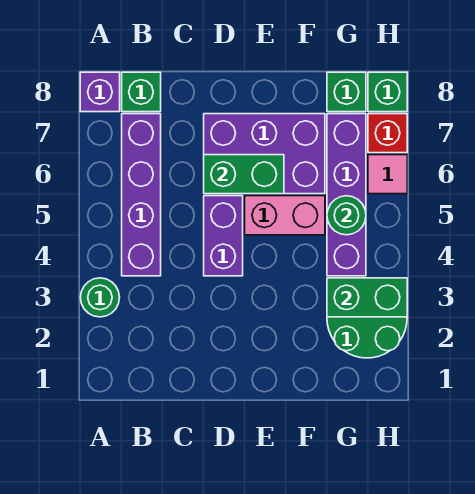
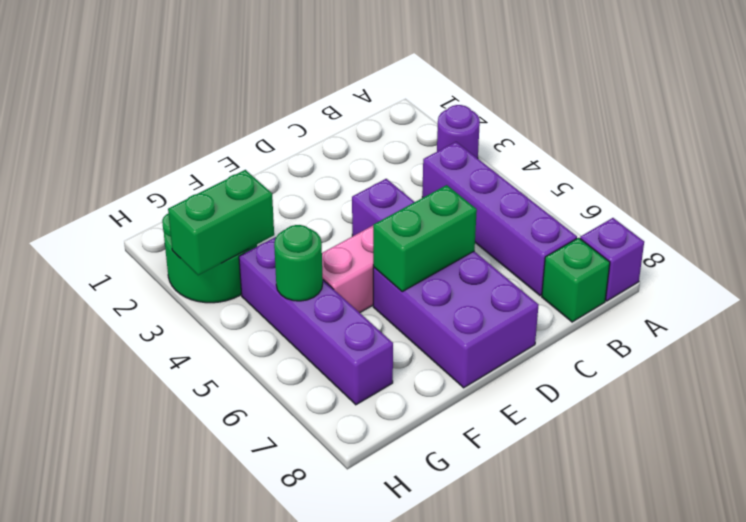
green 1x1 round brick [80,278,120,317] -> purple 1x1 round brick [437,105,480,158]
purple 2x3 brick [204,114,325,194] -> purple 2x3 brick turned to [373,251,538,388]
green 1x1 brick [327,72,366,112] -> none
pink 1x1 tile [368,155,407,194] -> none
red 1x1 brick [368,114,407,153] -> none
green 1x1 brick [368,72,407,112] -> none

